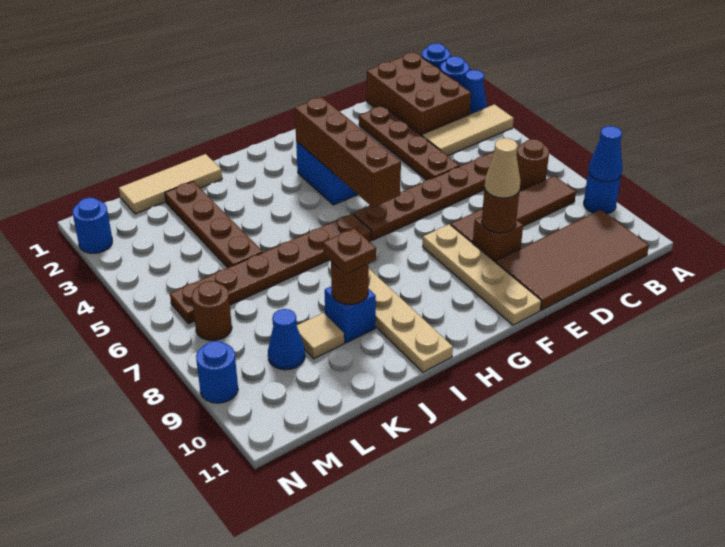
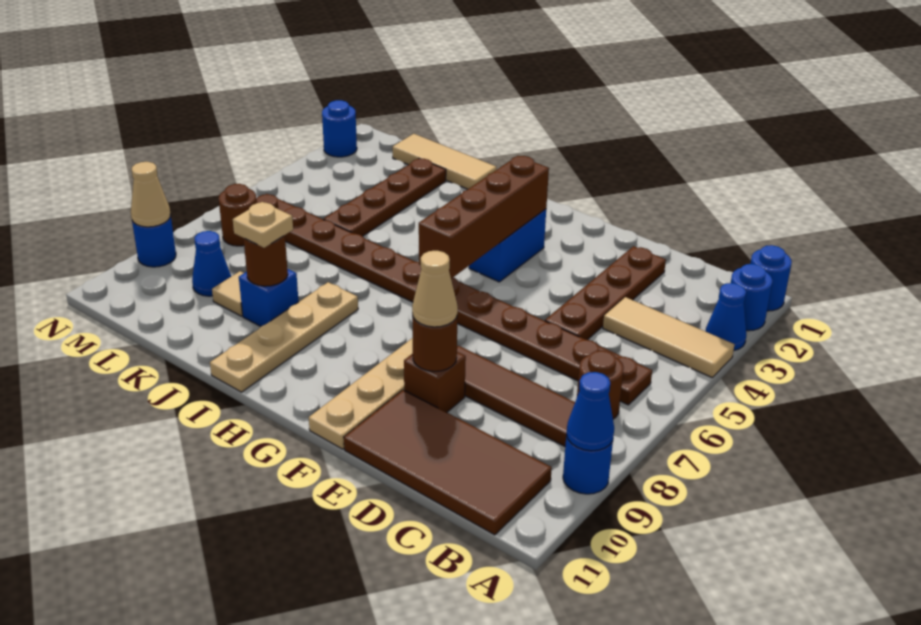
brown 2x3 brick [366,52,471,136] -> none
brown 1x1 plate [323,228,376,274] -> tan 1x1 plate [233,202,293,248]
none -> tan 1x1 cone [131,162,170,227]

